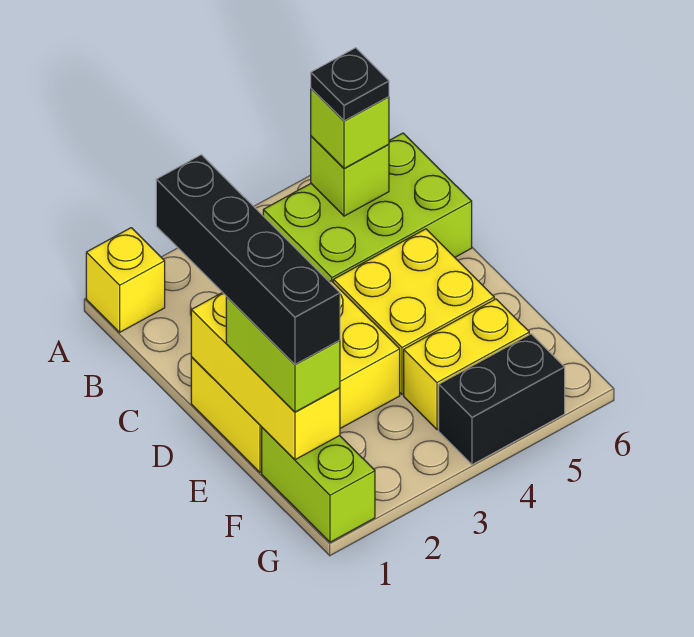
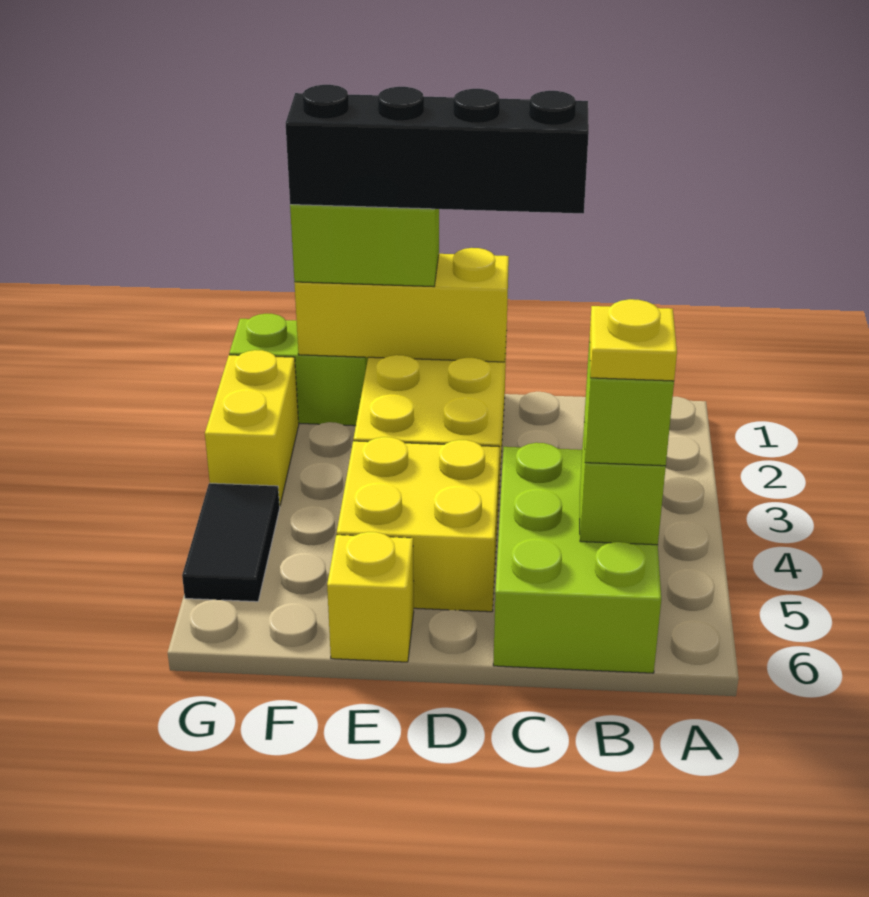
yellow 1x1 brick [86,228,165,332] -> yellow 1x1 brick moved to [327,532,414,662]
black 1x1 plate [311,48,389,121] -> yellow 1x1 plate [590,299,677,381]
yellow 1x2 brick [404,299,529,430] -> yellow 1x2 brick moved to [205,350,299,506]
black 1x2 brick [439,334,565,465] -> black 1x2 tile [182,483,280,602]

